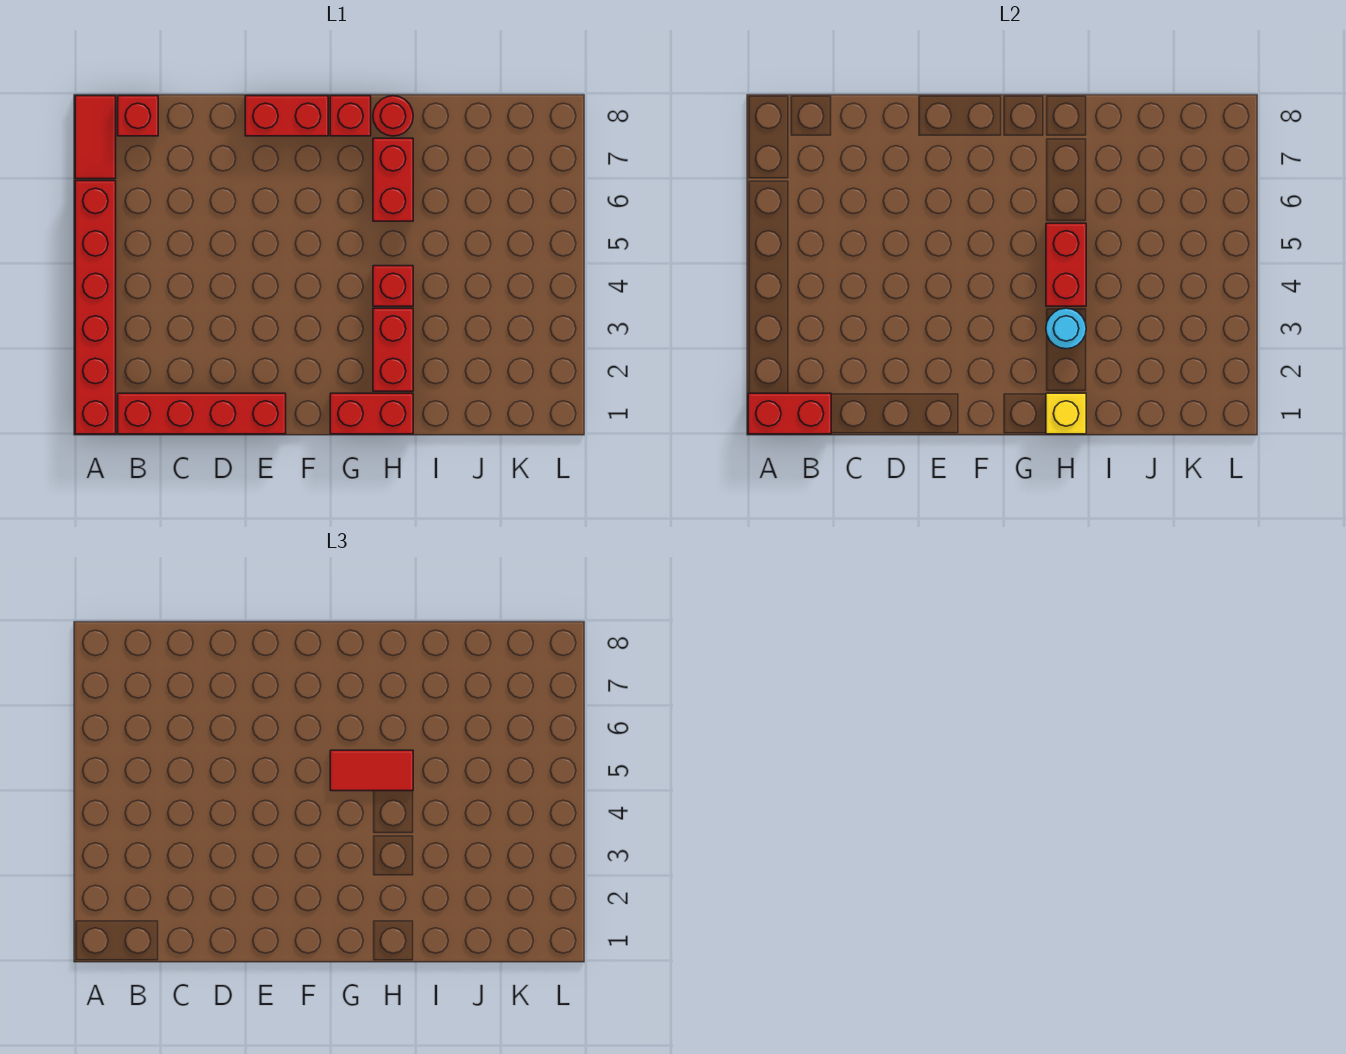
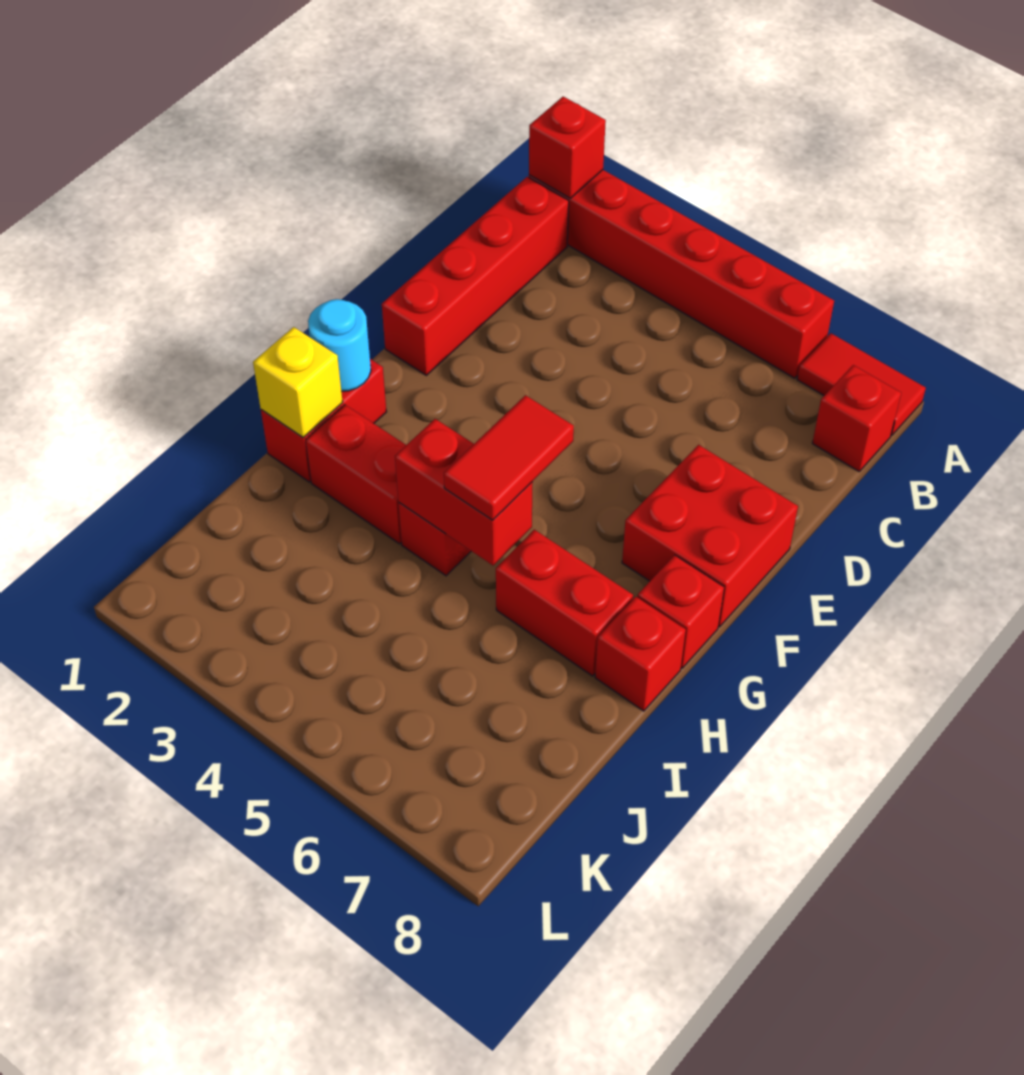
red 1x2 brick [748,393,831,434] -> red 1x1 brick [529,97,606,198]
red 1x2 brick [245,96,328,136] -> red 2x2 brick [622,445,798,627]
cyan 1x1 round brick [1046,308,1086,349] -> cyan 1x1 round brick moved to [308,299,371,392]
red 1x1 round brick [373,96,413,136] -> red 1x1 brick [595,597,686,711]

